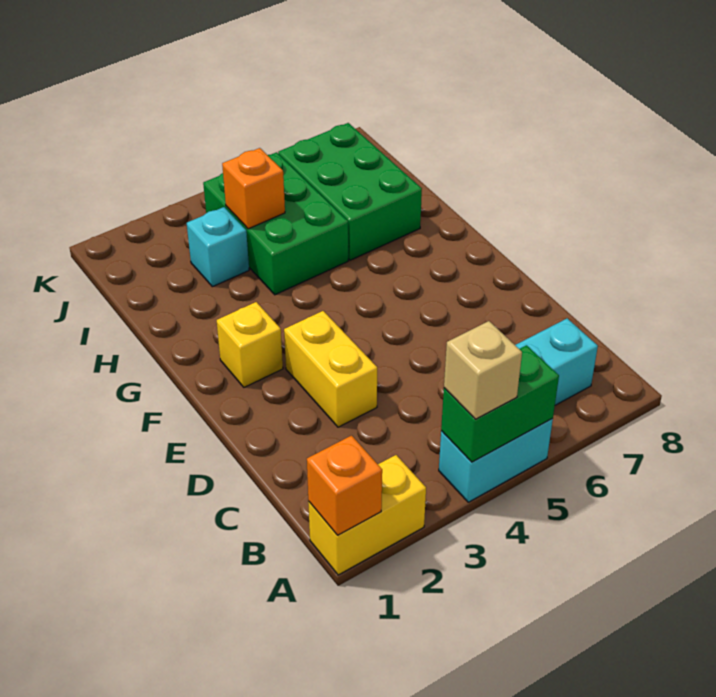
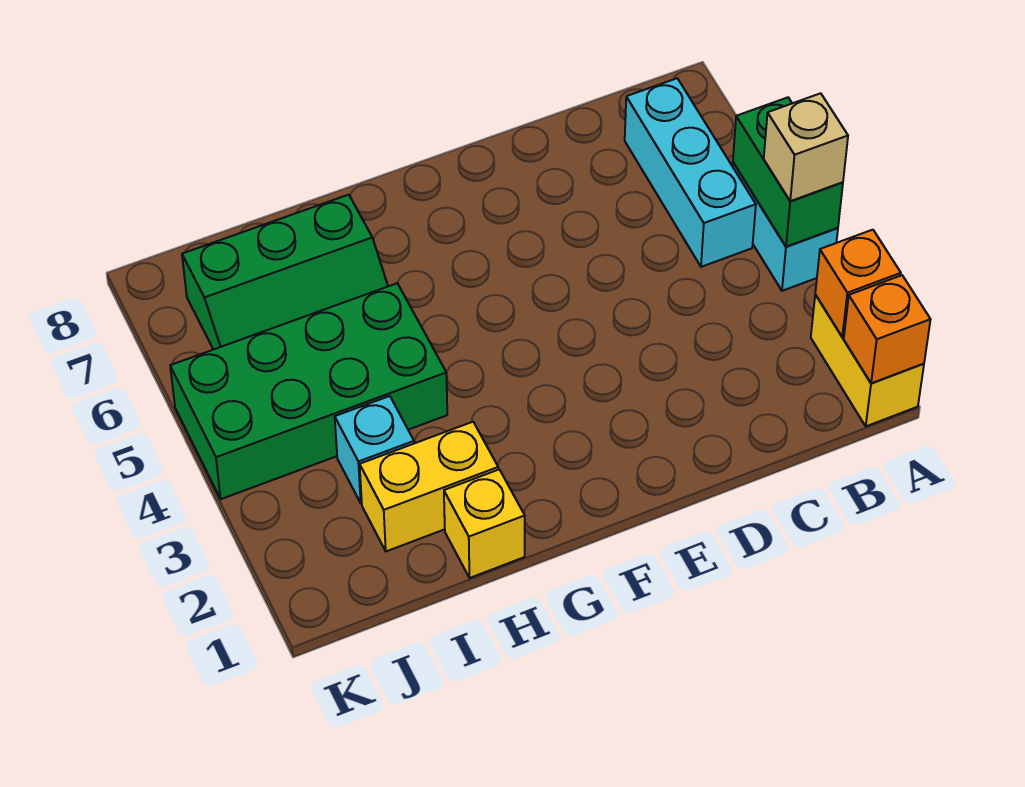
yellow 1x2 brick [284,311,377,427] -> yellow 1x2 brick moved to [360,422,498,551]
yellow 1x1 brick [217,302,283,387] -> yellow 1x1 brick moved to [444,470,525,578]
green 2x3 brick [203,152,348,295] -> green 2x4 brick [170,283,447,499]
green 2x3 brick [278,123,422,260] -> green 2x3 slope [182,195,388,350]
orange 1x1 brick [222,148,285,229] -> orange 1x1 brick moved to [815,230,901,337]

